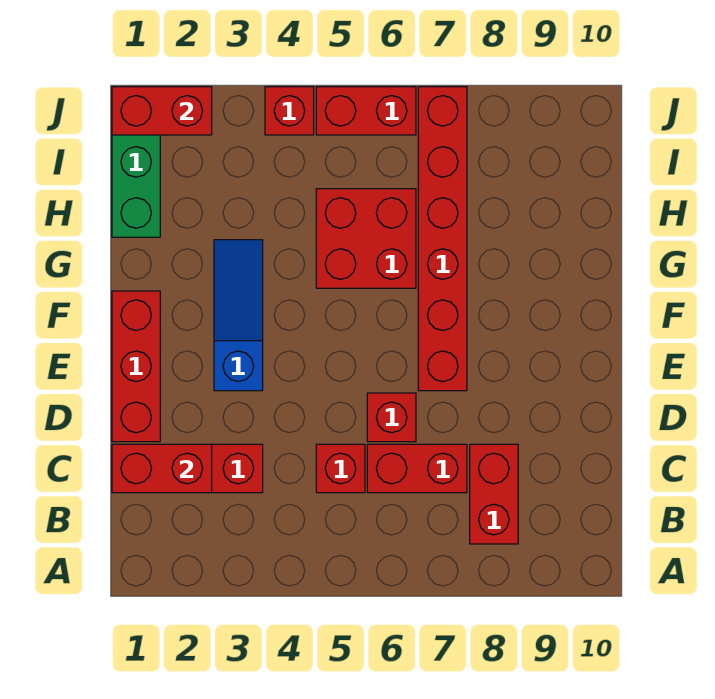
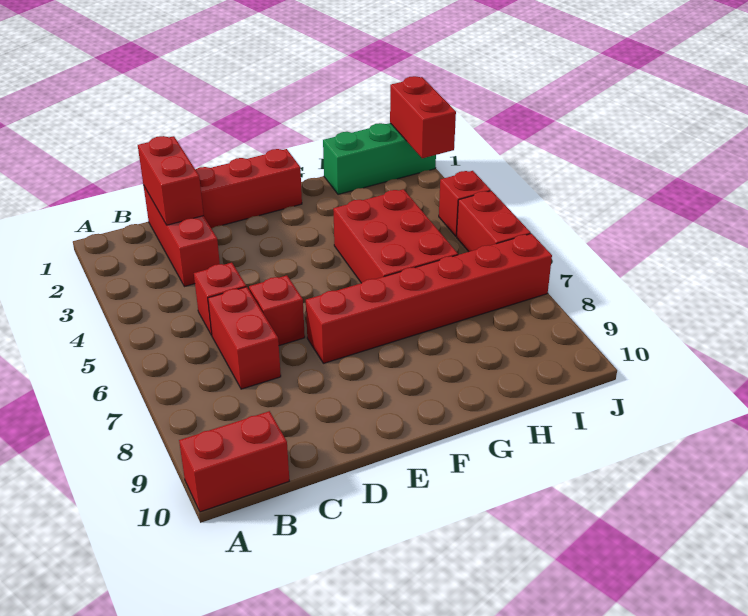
red 1x2 brick [470,444,518,544] -> red 1x2 brick moved to [179,411,289,512]
blue 1x3 slope [214,240,263,391] -> none
red 2x2 brick [316,189,416,288] -> red 2x3 brick [333,189,458,283]

